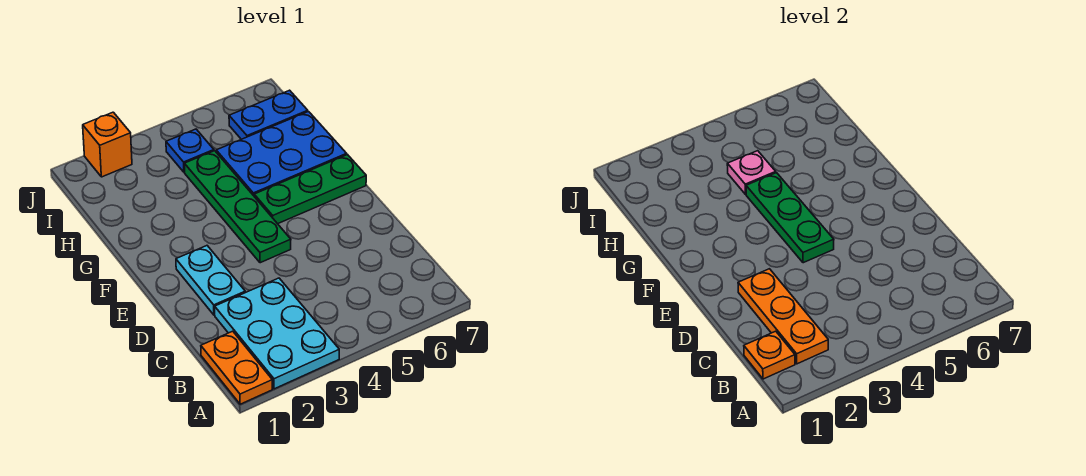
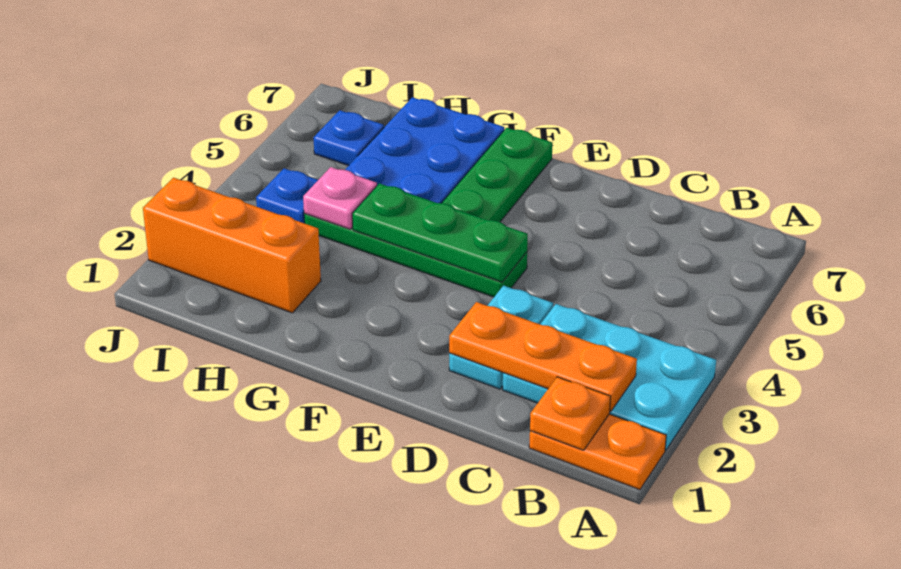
cyan 1x2 plate [176,246,245,315] -> cyan 1x2 plate turned to [449,286,553,389]
blue 1x2 plate [229,90,308,139] -> blue 1x1 plate [313,110,384,166]
orange 1x1 brick [83,112,132,177] -> orange 1x3 brick [143,178,321,313]

